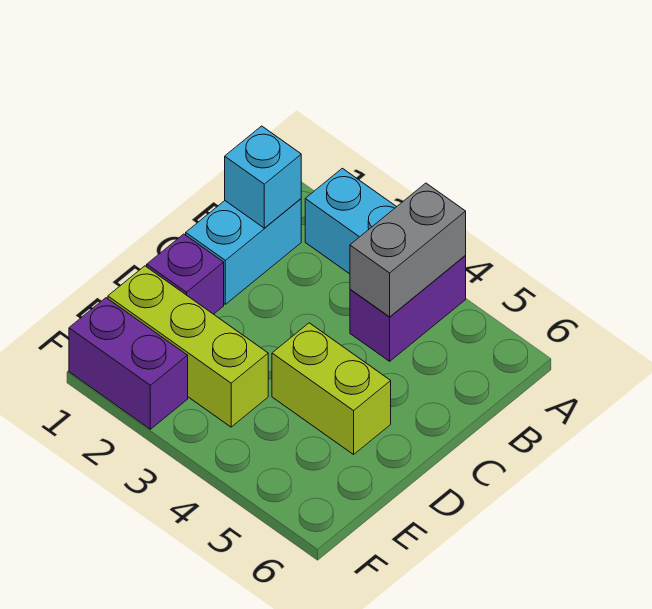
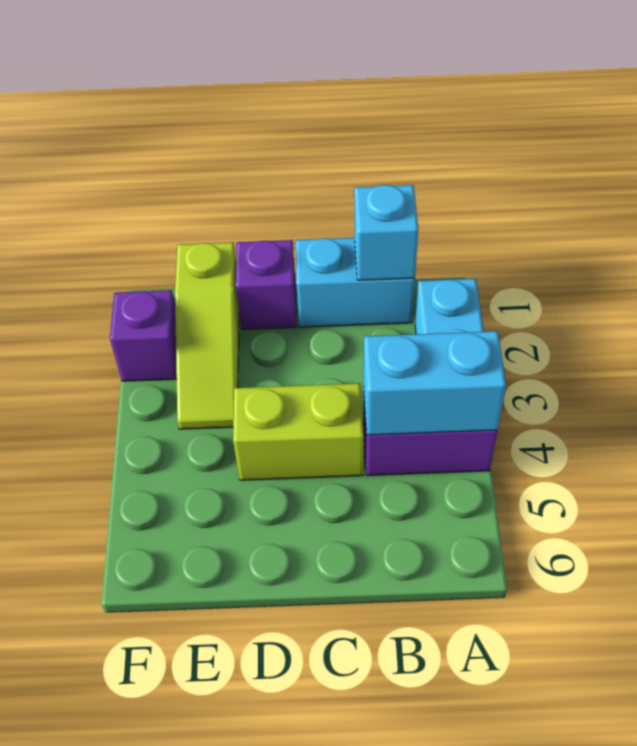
grey 1x2 brick [350,183,466,317] -> cyan 1x2 brick [364,331,506,435]
lime 1x2 brick [272,323,391,454] -> lime 1x2 brick turned to [233,383,364,480]
lime 1x3 brick [108,266,268,427] -> lime 1x3 slope [175,242,239,429]
purple 1x2 brick [69,298,188,429] -> purple 1x1 brick [110,290,177,381]

